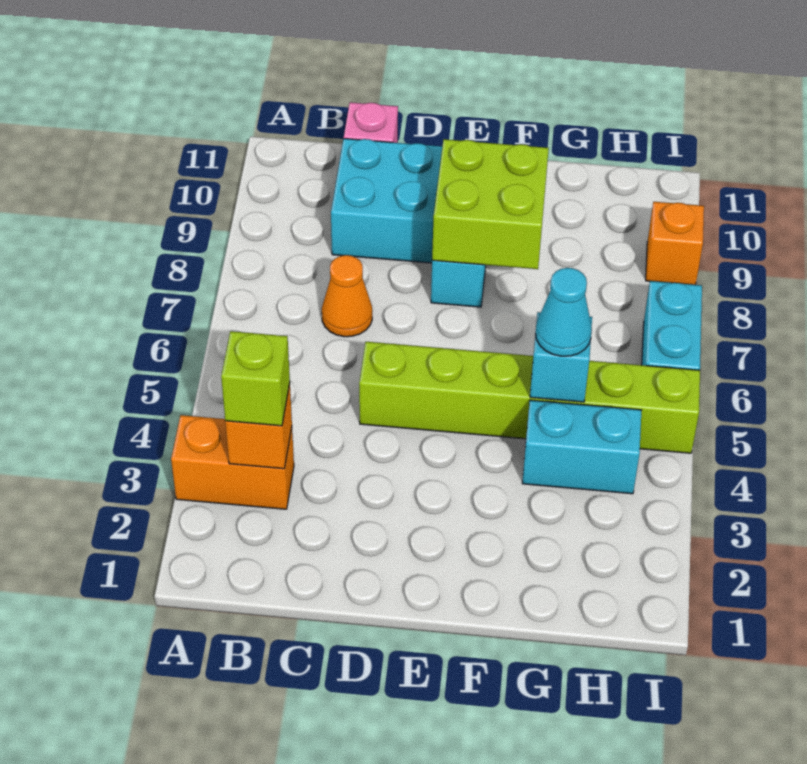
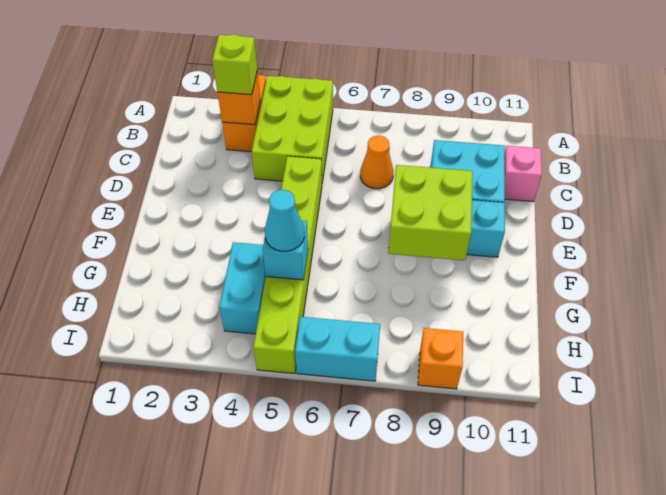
none -> lime 2x3 brick [252,76,333,182]

